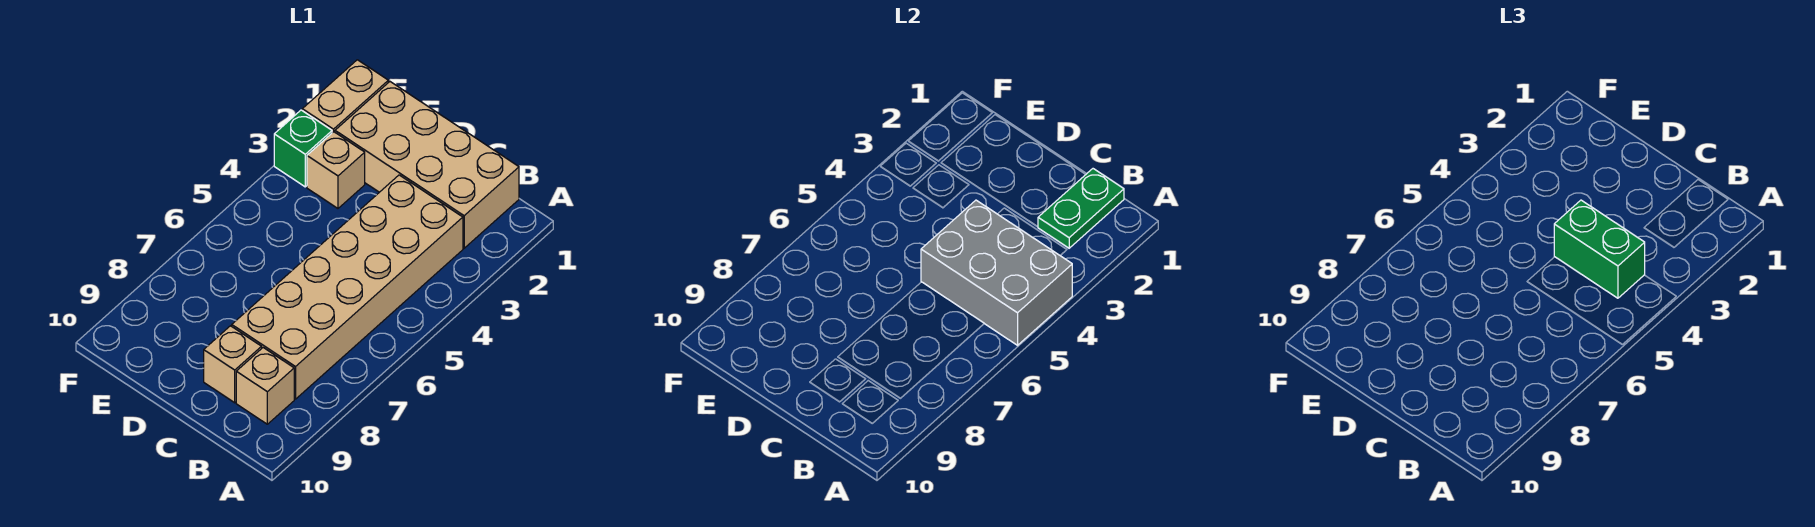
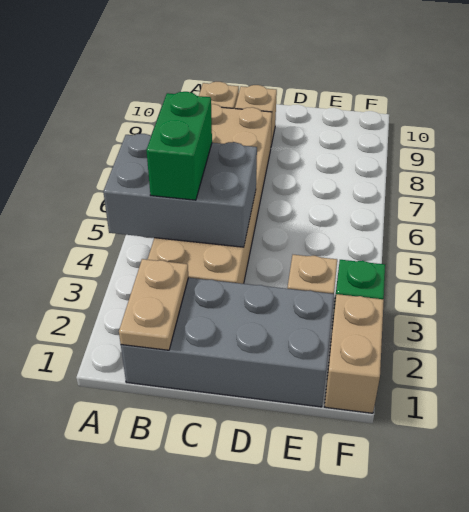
tan 2x4 brick [335,82,519,248] -> grey 2x4 brick [121,278,334,407]
green 1x2 plate [1038,169,1124,248] -> tan 1x2 plate [119,259,188,350]
green 1x2 brick [1554,200,1645,298] -> green 1x2 brick turned to [146,92,212,200]

